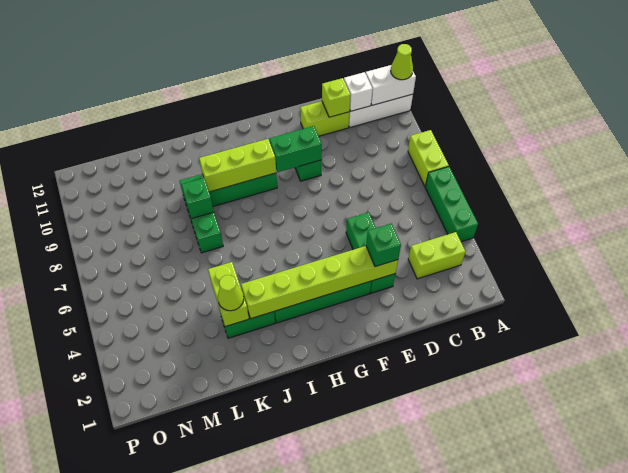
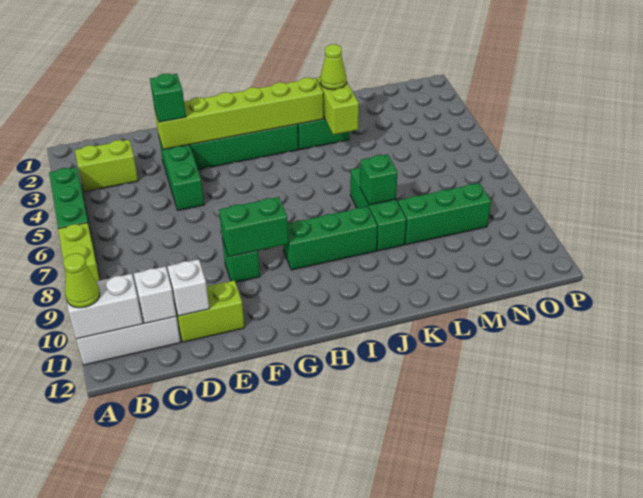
lime 1x1 brick [322,78,351,117] -> white 1x1 brick [167,259,209,316]
lime 1x3 brick [199,139,276,192] -> none
none -> green 1x3 brick [398,183,491,245]

